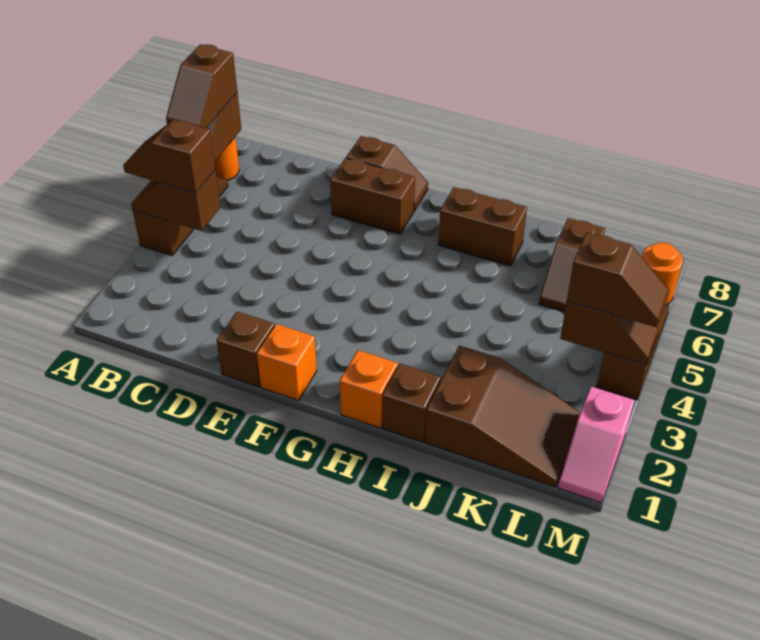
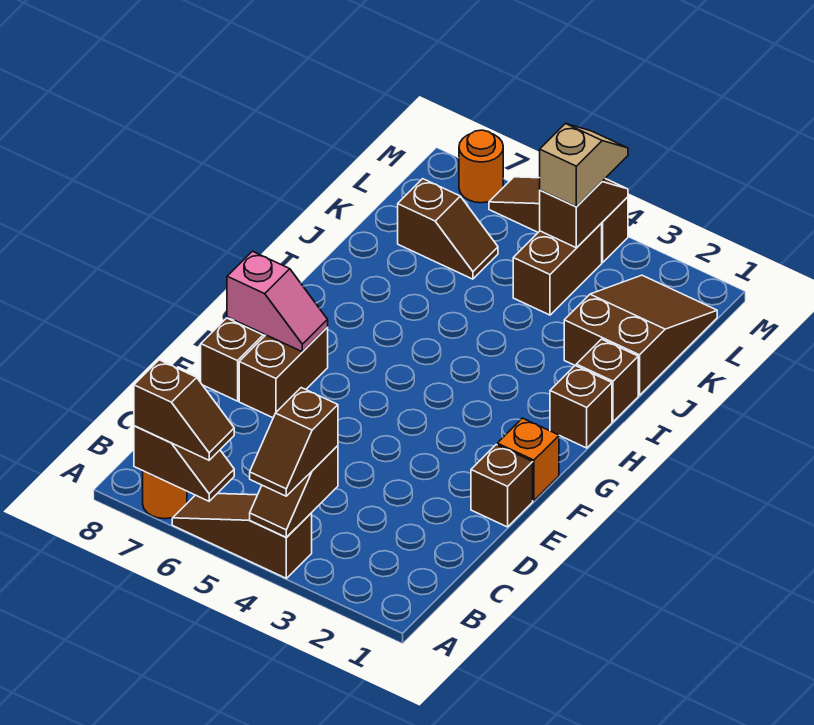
orange 1x1 brick [340,350,398,428] -> brown 1x1 brick [550,366,612,448]
brown 1x2 brick [438,187,527,266] -> brown 1x2 brick moved to [513,224,602,315]
brown 1x2 slope [567,233,669,327] -> tan 1x2 slope [540,124,628,207]
pink 1x2 slope [558,387,634,503] -> pink 1x2 slope moved to [227,251,328,352]

